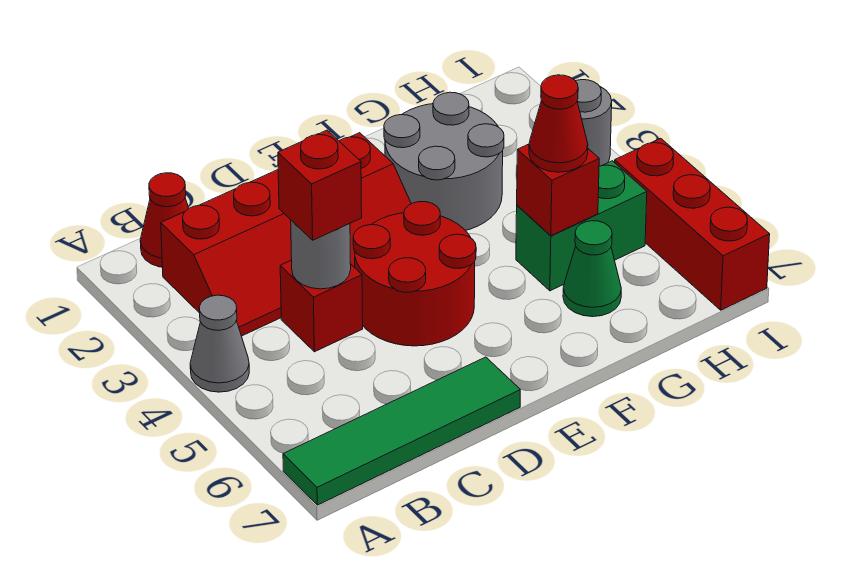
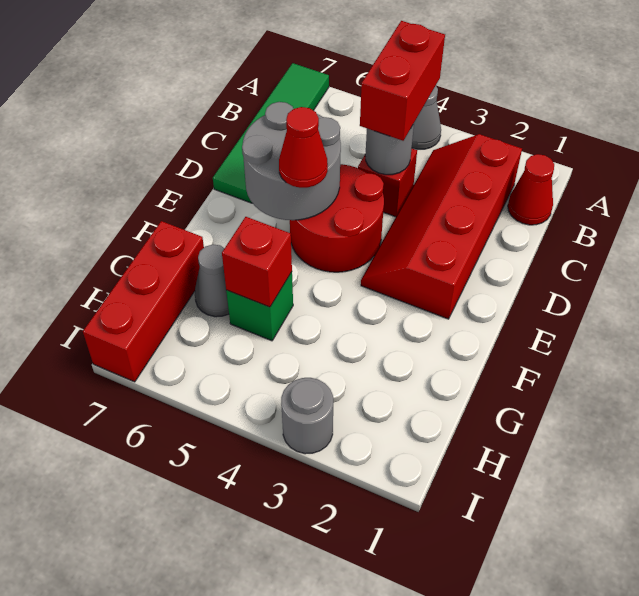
red 1x1 brick [278,130,362,240] -> red 1x2 brick [360,21,445,141]
grey 2x2 round brick [384,92,504,230] -> grey 2x2 round brick moved to [242,102,341,220]
green 1x2 brick [516,161,647,291] -> green 1x1 brick [226,272,293,341]
red 1x1 cone [529,75,588,172] -> red 1x1 cone moved to [279,107,328,188]
green 1x1 cone [563,221,621,317] -> grey 1x1 cone [195,244,229,317]
red 1x3 brick [615,138,770,310] -> red 1x3 brick turned to [83,221,204,382]

